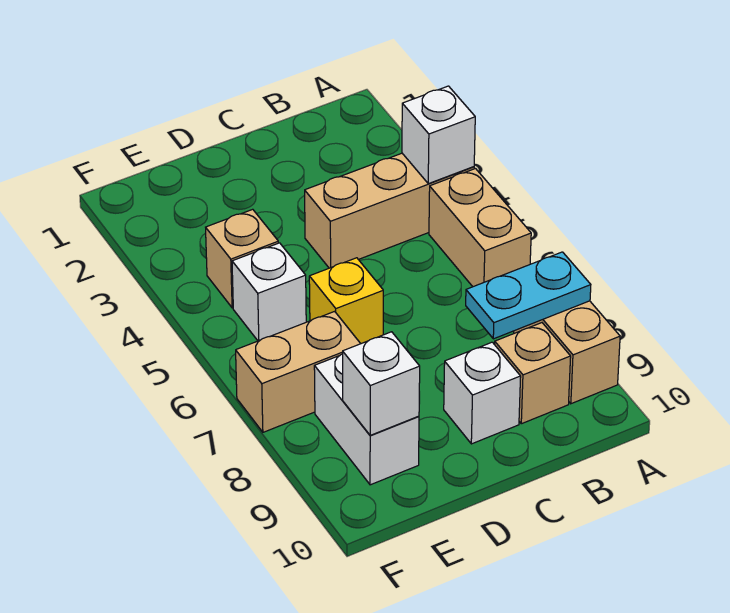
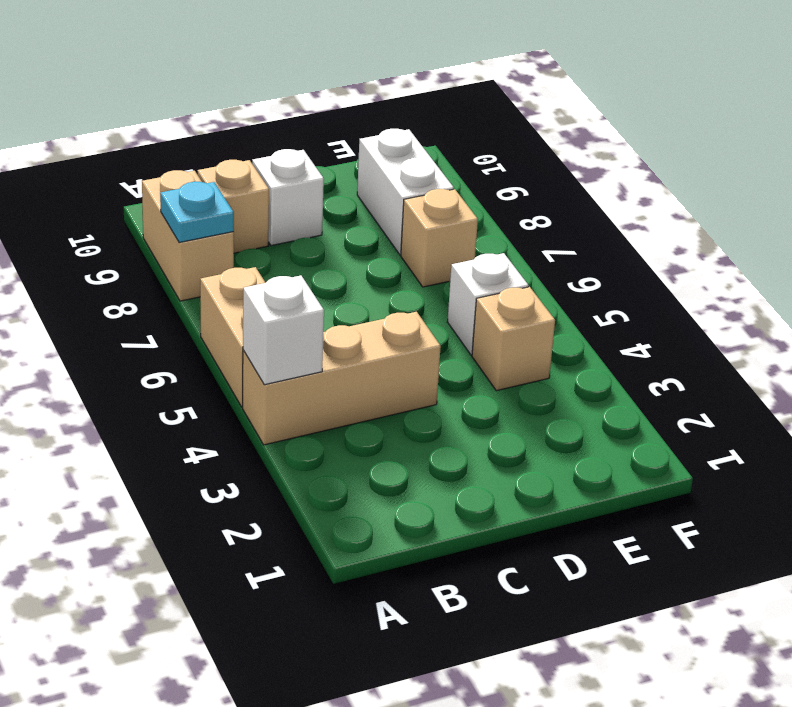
cyan 1x2 plate [466,252,591,339] -> cyan 1x1 plate [160,182,234,242]
yellow 1x1 brick [309,258,383,344] -> none
tan 1x2 brick [236,311,361,432] -> tan 1x1 brick [401,189,478,287]
white 1x1 brick [343,332,420,435] -> none

